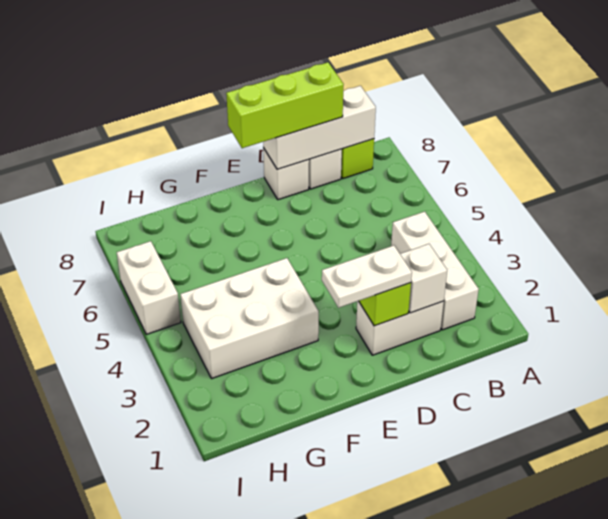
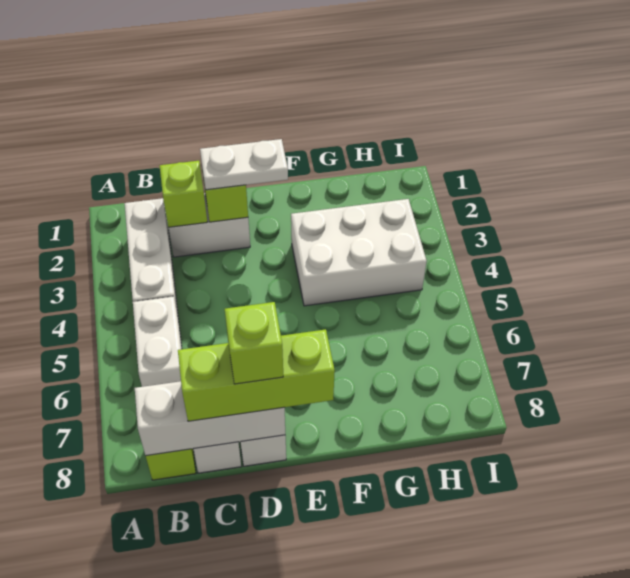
white 1x1 brick [400,244,447,313] -> lime 1x1 brick [160,161,207,227]
none -> lime 1x1 brick [225,302,283,384]
white 1x2 brick [117,241,181,334] -> white 1x2 brick moved to [133,296,182,387]

